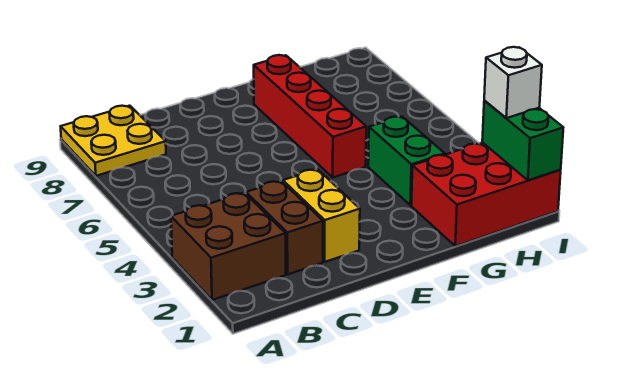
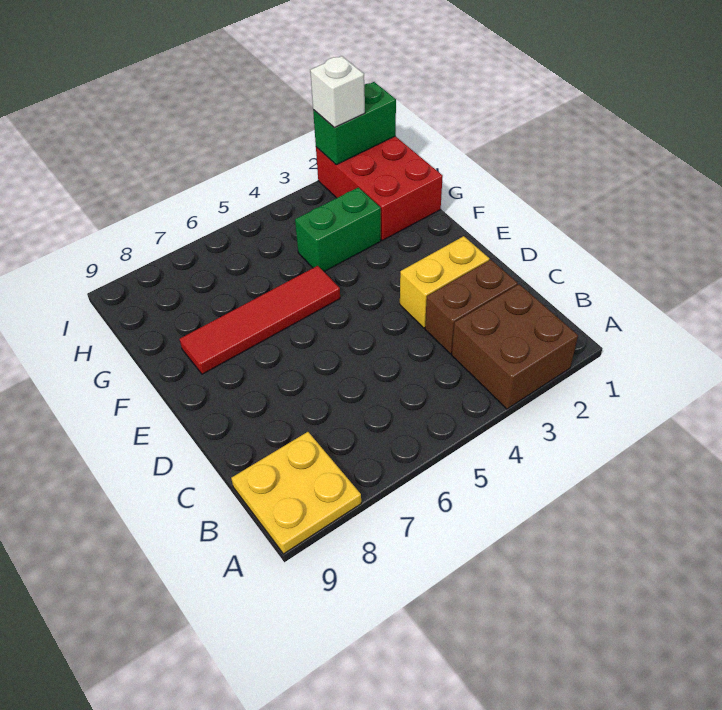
red 1x4 brick [254,55,366,177] -> red 1x4 tile [180,266,340,374]

